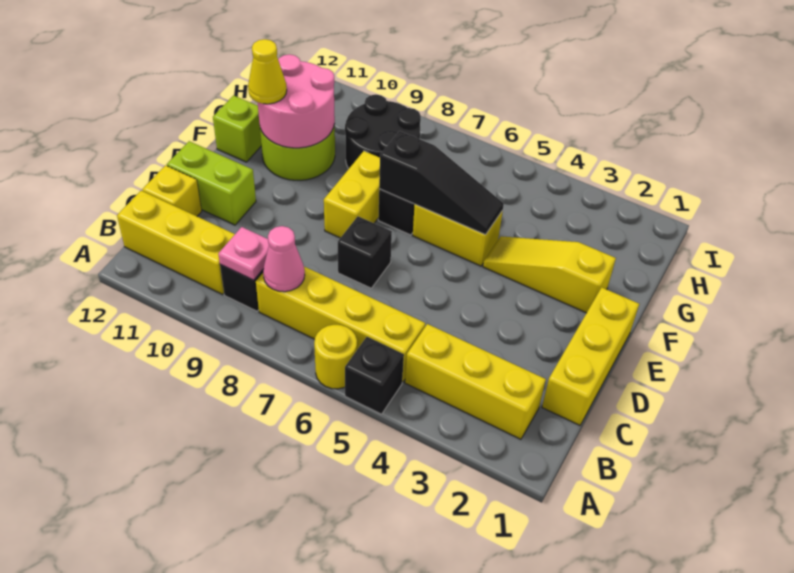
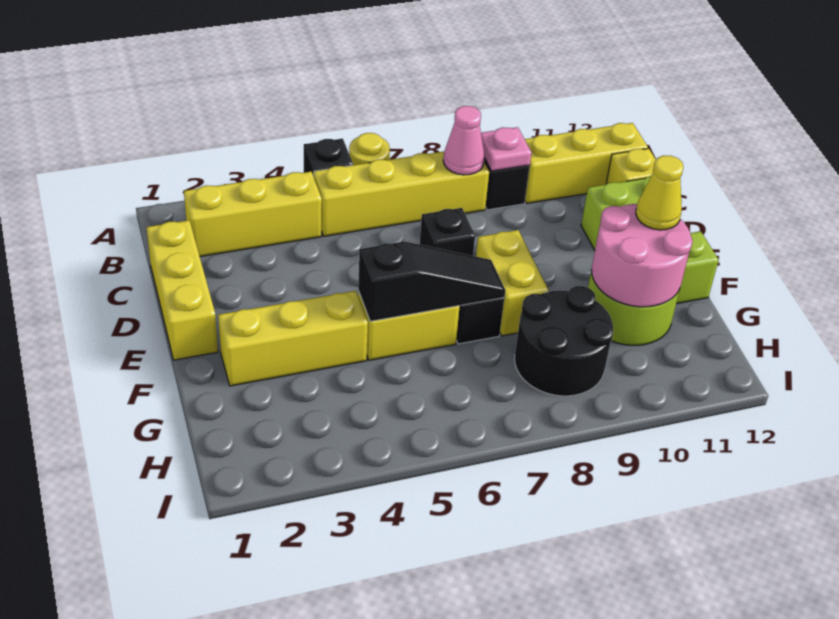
yellow 1x3 slope [483,236,616,313] -> yellow 1x3 brick [218,291,368,386]
black 1x3 slope [379,131,504,235] -> black 1x3 slope turned to [358,242,505,321]

